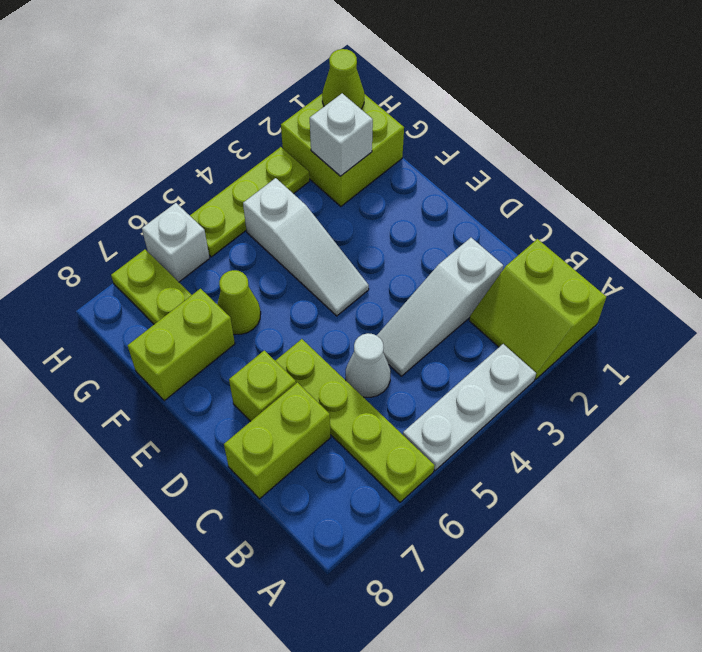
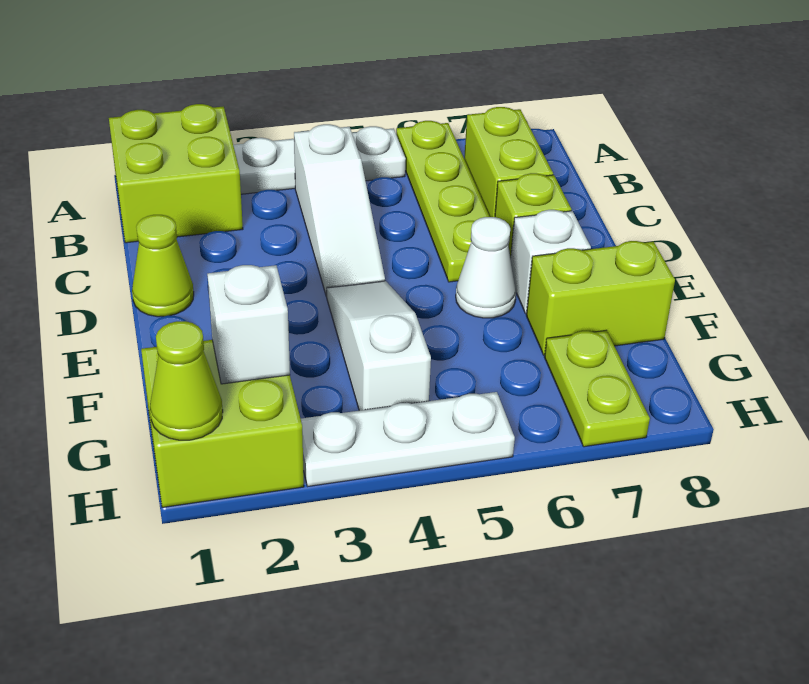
lime 2x2 slope [469,239,606,379] -> lime 2x2 brick [109,104,243,243]
white 1x3 slope [377,238,503,376] -> white 1x3 slope turned to [294,124,385,297]
white 1x1 cone [346,333,391,397] -> white 1x1 cone moved to [456,217,516,318]
lime 1x2 brick [224,383,331,499] -> lime 1x2 brick turned to [464,107,553,217]
lime 1x1 cone [217,270,261,334] -> lime 1x1 cone moved to [132,215,194,317]
lime 1x3 plate [190,147,309,257] -> white 1x3 plate [301,392,515,486]
white 1x1 brick [142,203,210,282] -> white 1x1 brick moved to [511,210,591,314]

